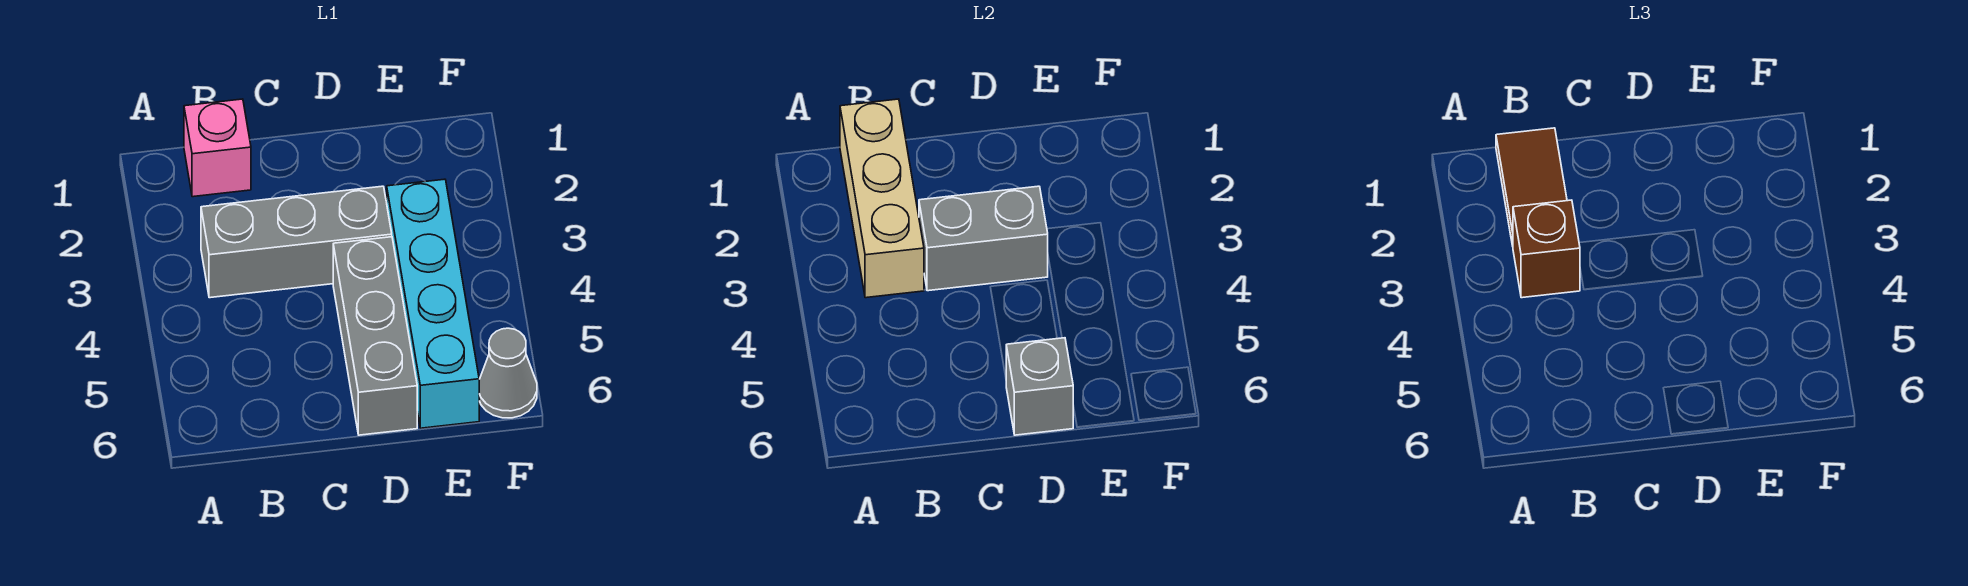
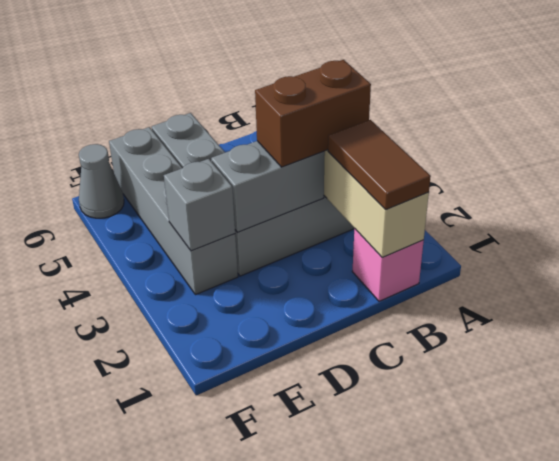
brown 1x1 brick [1513,200,1580,298] -> brown 1x2 brick [255,60,371,167]
grey 1x1 brick [1006,338,1073,435] -> grey 1x1 brick moved to [164,159,235,251]
cyan 1x4 brick [387,179,479,428] -> grey 1x4 brick [109,127,238,295]

